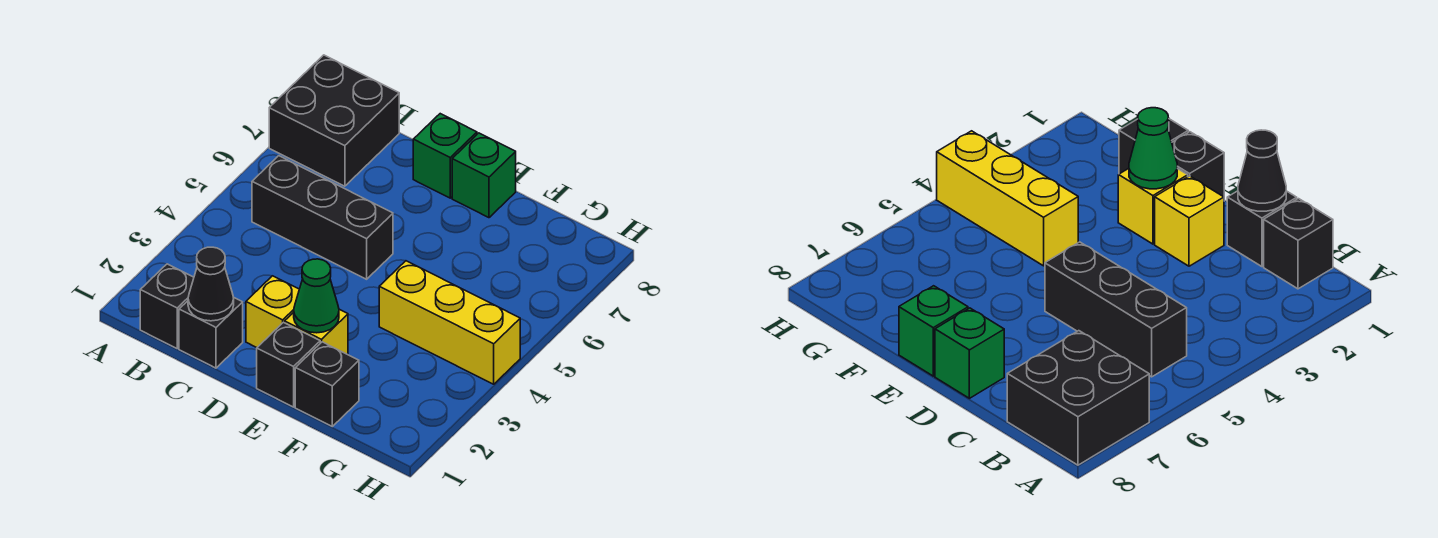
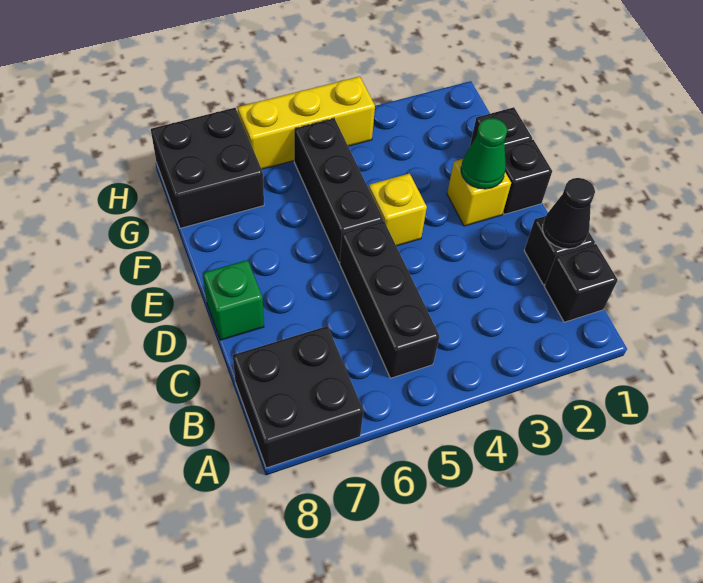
yellow 1x1 brick [246,276,299,348] -> yellow 1x1 brick moved to [369,174,427,246]
none -> black 1x3 brick [294,118,383,263]
green 1x1 brick [452,133,516,218] -> none
yellow 1x3 brick [379,261,520,384] -> yellow 1x3 brick turned to [238,76,375,169]
none -> black 2x2 brick [151,108,264,228]

